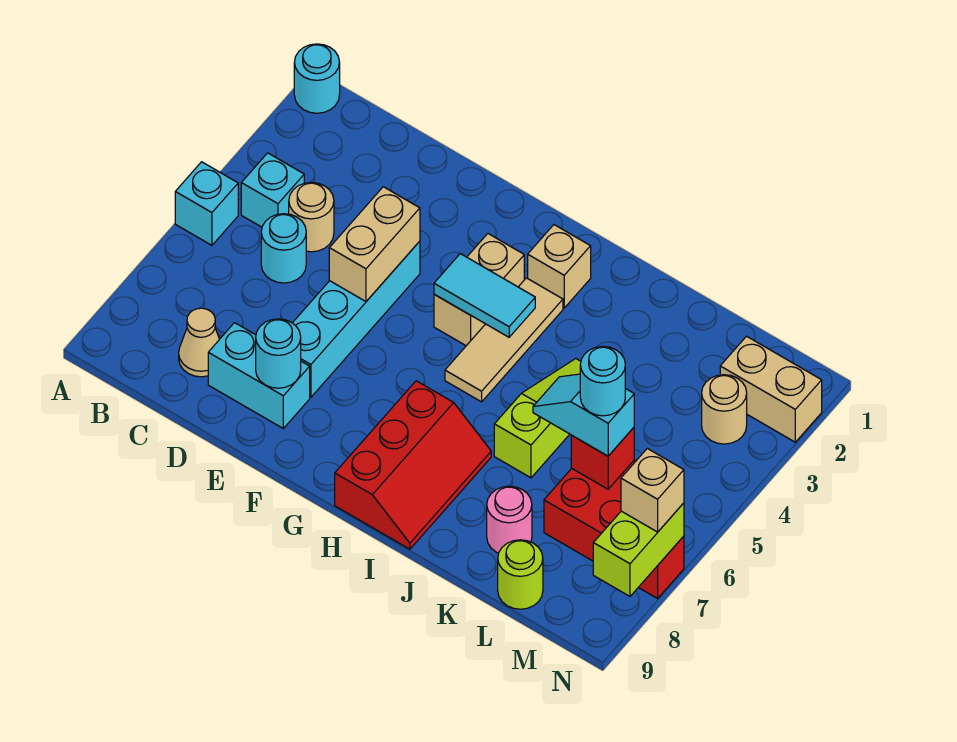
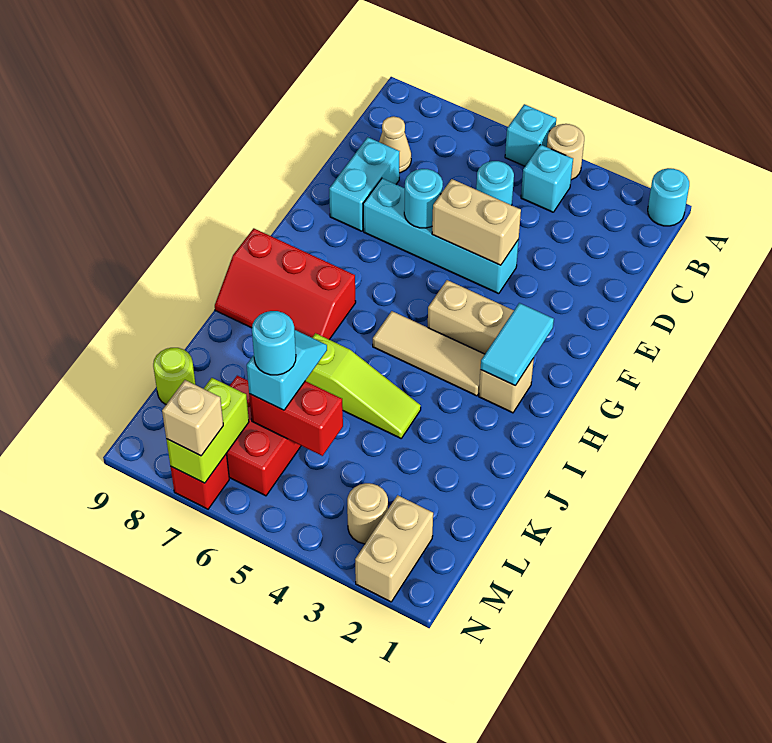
tan 1x1 round brick [289,182,334,252] -> tan 1x1 round brick moved to [547,124,584,180]
cyan 1x1 round brick [256,319,301,388] -> cyan 1x1 round brick moved to [404,169,443,228]
cyan 1x2 tile [434,254,535,337] -> cyan 1x2 tile moved to [481,303,554,385]
pink 1x1 round brick [487,486,532,553] -> none
red 1x1 brick [571,428,634,489] -> red 1x2 brick [249,381,343,456]
lime 1x2 brick [593,503,684,596] -> lime 1x2 brick turned to [166,378,249,483]

